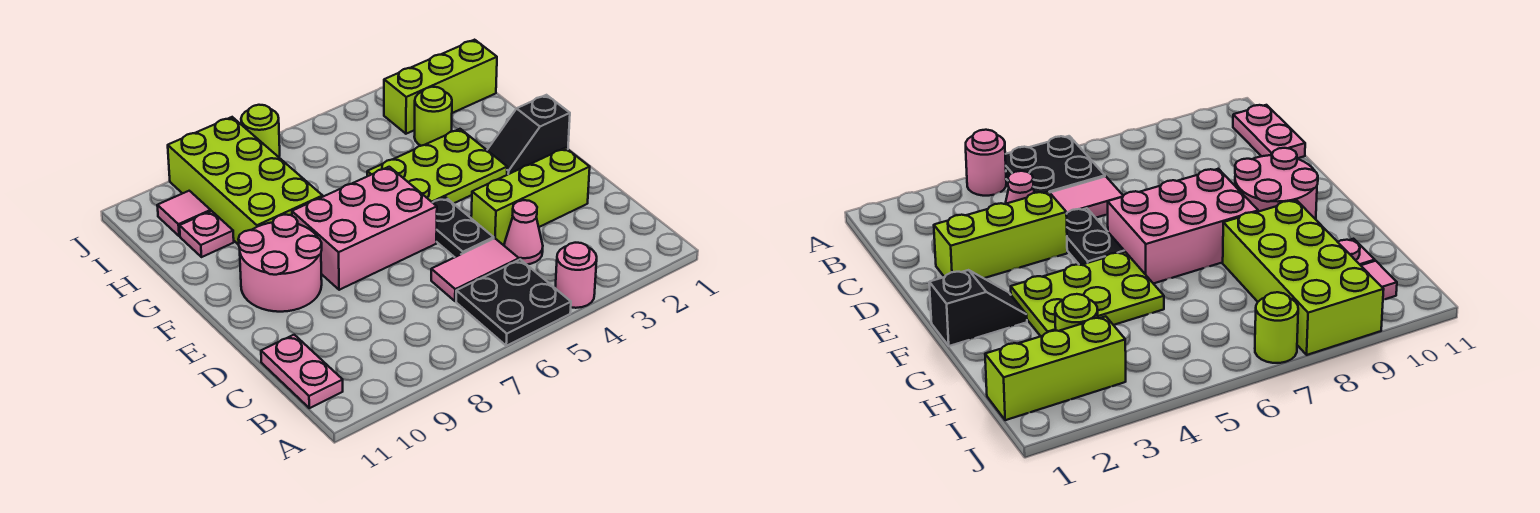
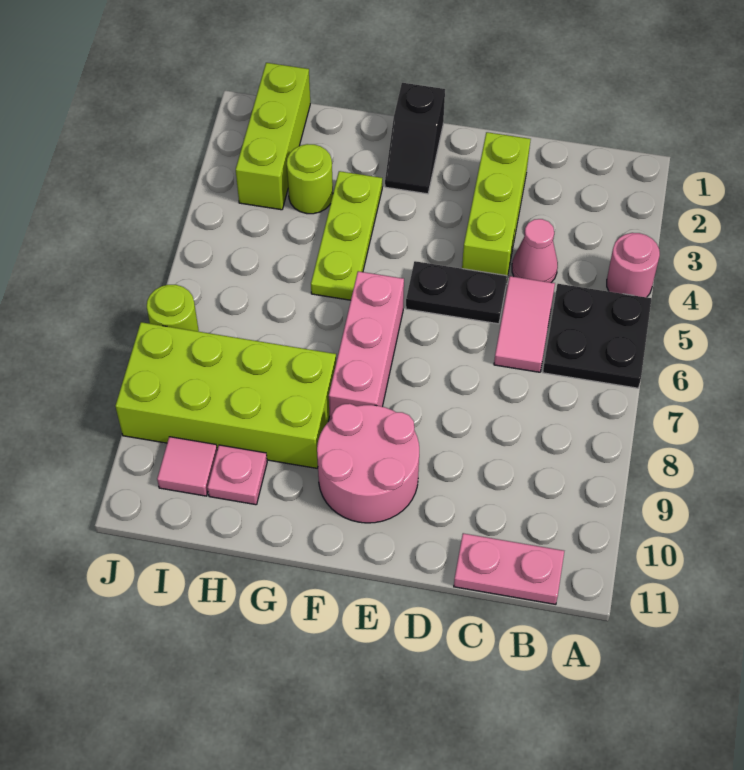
pink 2x3 brick [292,167,437,290] -> pink 1x3 brick [329,271,404,420]
lime 2x3 plate [367,129,507,204] -> lime 1x3 plate [311,171,382,300]

